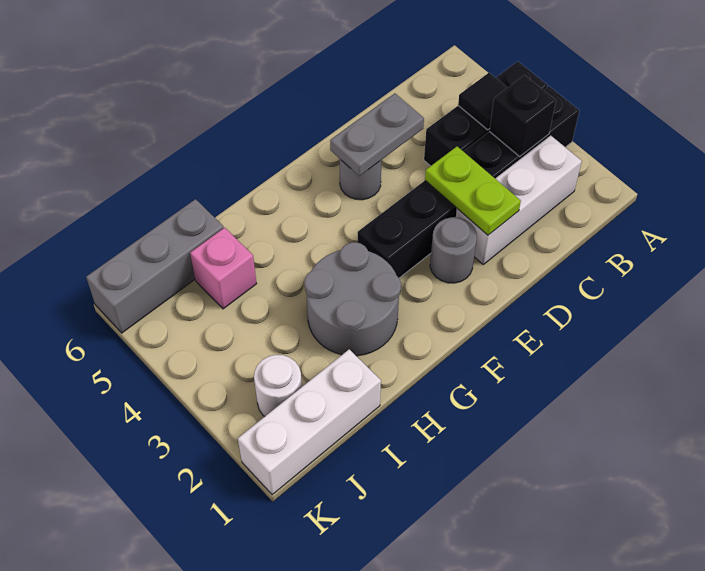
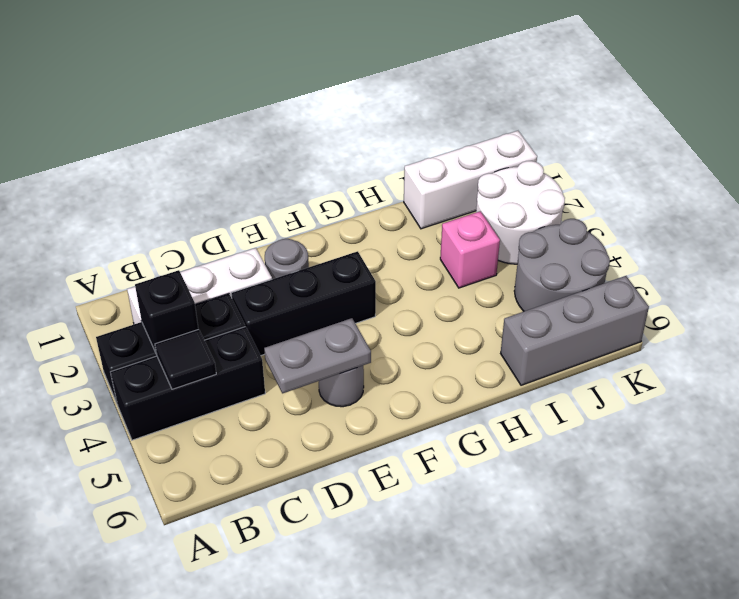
lime 1x2 plate [425,147,521,235] -> none
grey 2x2 round brick [304,242,401,356] -> grey 2x2 round brick moved to [514,219,610,311]
pink 1x1 brick [190,228,257,309] -> pink 1x1 brick moved to [440,211,500,288]
white 1x1 round brick [254,355,302,417] -> white 2x2 round brick [476,161,565,264]

